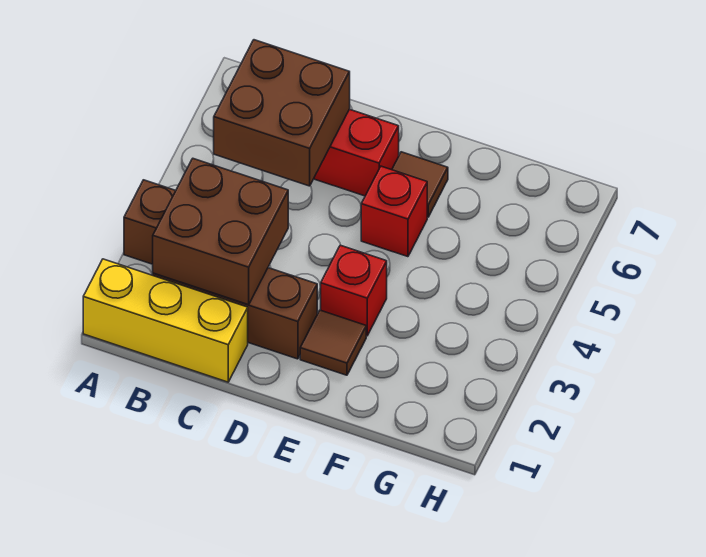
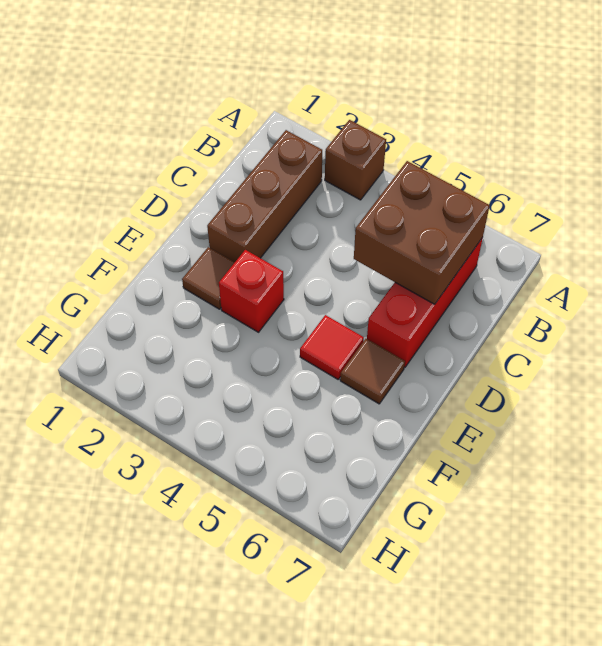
yellow 1x3 brick [83,259,248,382] -> none
brown 2x2 brick [153,159,288,305] -> none
red 1x1 brick [361,166,427,257] -> red 1x1 tile [300,315,364,379]

